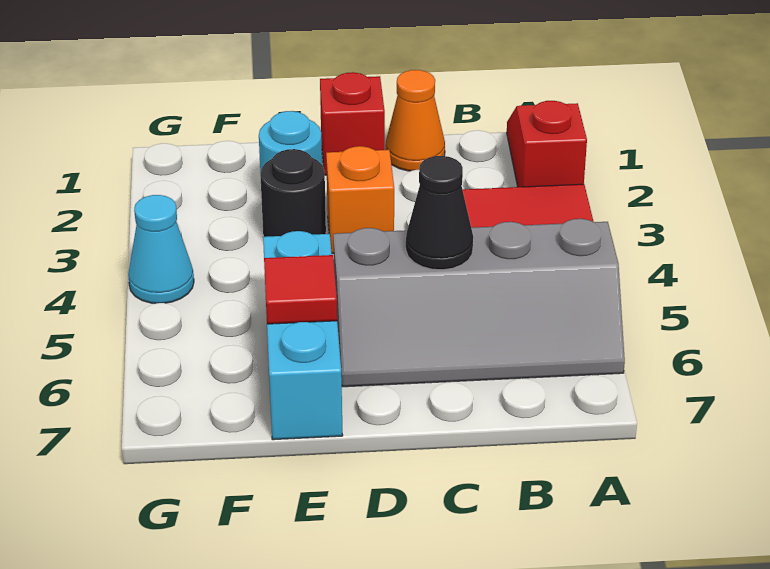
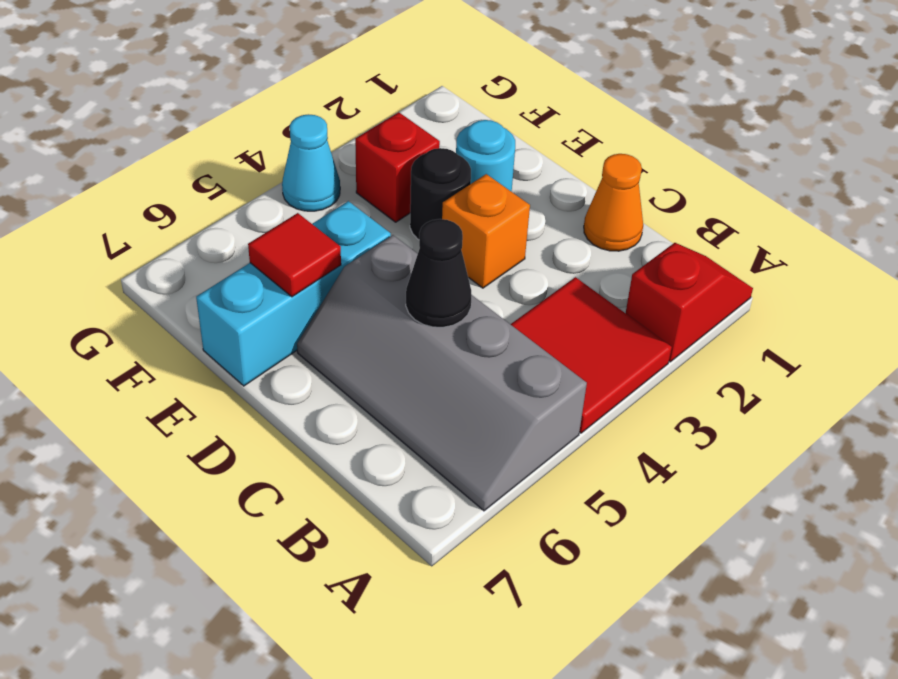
red 1x1 brick [320,72,385,175] -> red 1x1 brick moved to [355,112,440,222]

